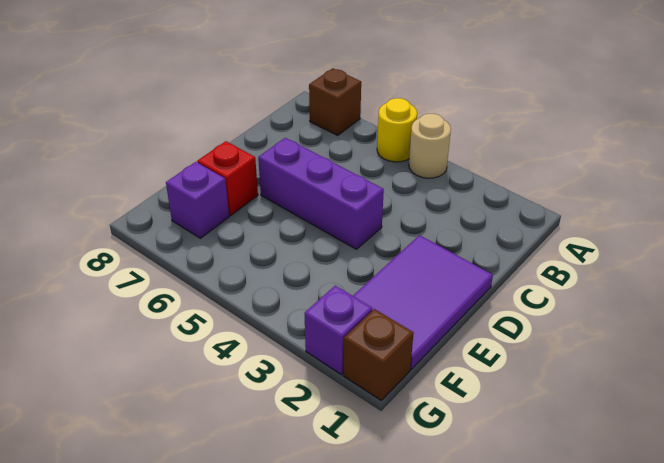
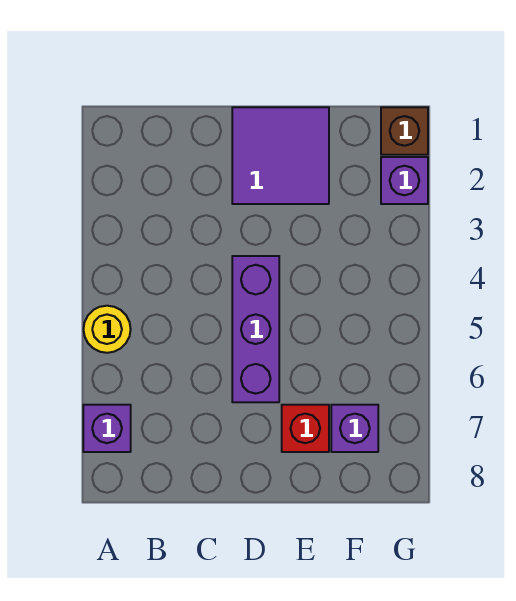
tan 1x1 round brick [409,114,451,178] -> none
brown 1x1 brick [309,68,361,135] -> purple 1x1 brick [83,405,131,452]
purple 2x3 tile [353,235,493,369] -> purple 2x2 tile [232,107,329,204]

